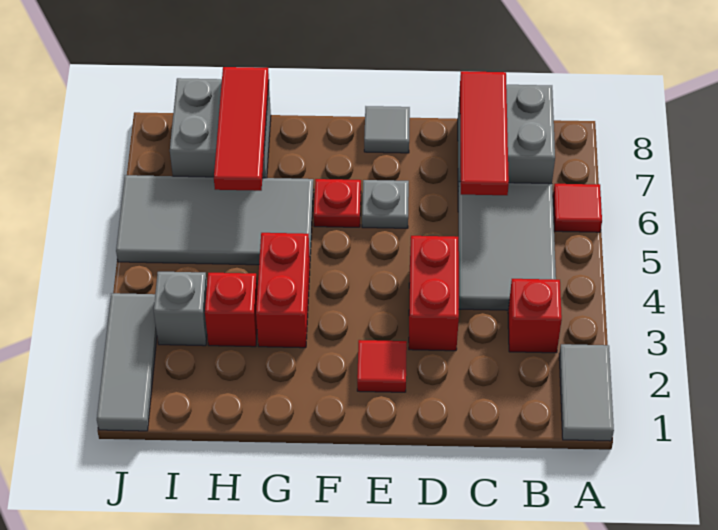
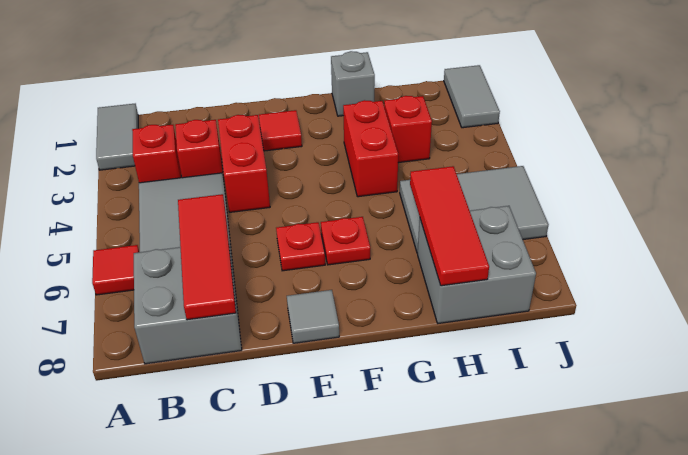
none -> red 1x1 brick [175,120,224,179]
grey 1x1 plate [362,180,409,228] -> red 1x1 plate [276,222,325,271]
grey 2x4 tile [116,175,314,265] -> grey 2x3 tile [400,166,549,253]
grey 1x1 brick [154,272,207,346] -> grey 1x1 brick moved to [331,51,375,116]
grey 1x3 tile [97,293,157,431] -> grey 1x2 tile [444,65,500,128]

